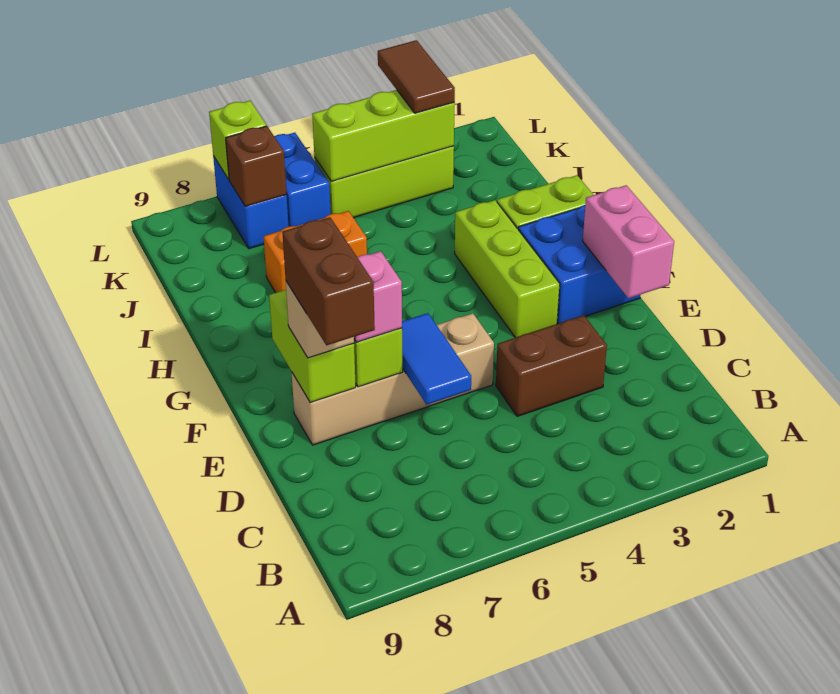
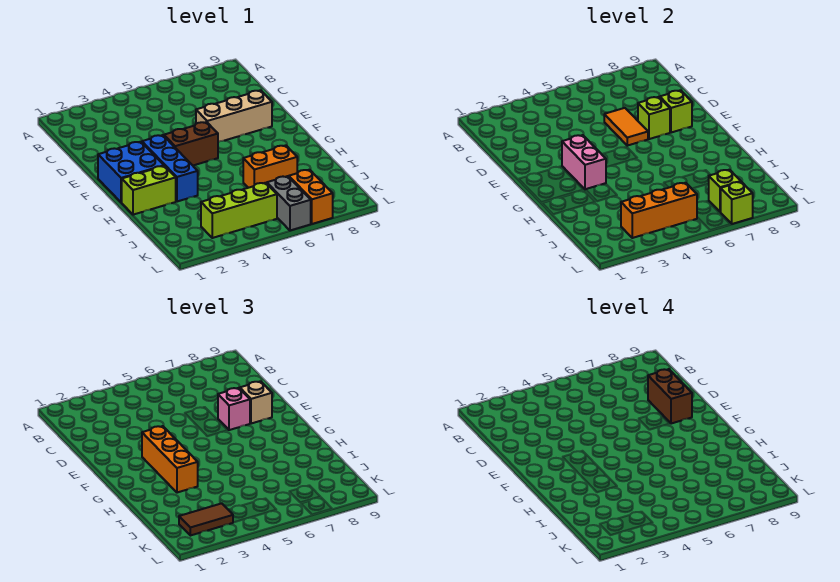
brown 1x2 brick [496,315,607,416] -> brown 1x2 brick moved to [164,122,218,165]
blue 1x2 tile [402,313,471,405] -> orange 1x2 tile [604,108,648,146]
pink 1x2 brick [583,185,674,298] -> pink 1x2 brick moved to [562,135,606,190]
tan 1x4 brick [292,313,494,445] -> tan 1x3 brick [196,90,272,142]
lime 1x2 brick [269,290,356,402] -> lime 1x1 brick [660,90,692,133]
lime 1x3 brick [455,200,560,338] -> blue 1x3 brick [142,135,198,202]
none -> orange 1x3 brick [142,426,198,493]
lime 1x3 brick [312,90,455,181] -> orange 1x3 brick [621,183,697,238]
brown 1x2 tile [378,40,455,113] -> brown 1x2 tile turned to [179,503,233,536]
blue 1x2 brick [274,133,331,227] -> grey 1x2 brick [267,176,311,230]
blue 1x2 brick [213,156,289,249] -> orange 1x2 brick [289,170,333,224]
brown 1x1 brick [226,126,287,206] -> lime 1x1 brick [709,170,741,212]

